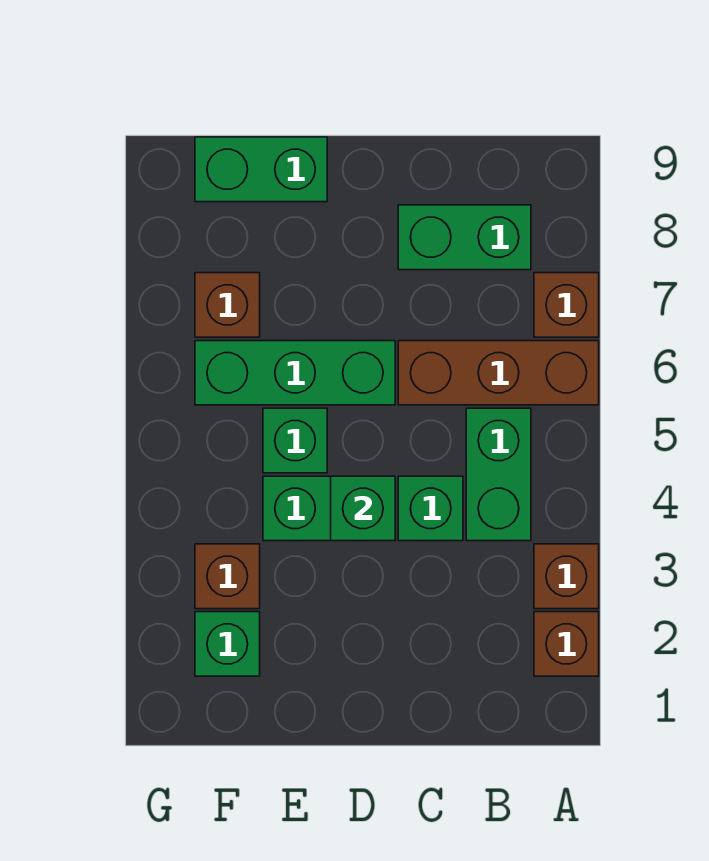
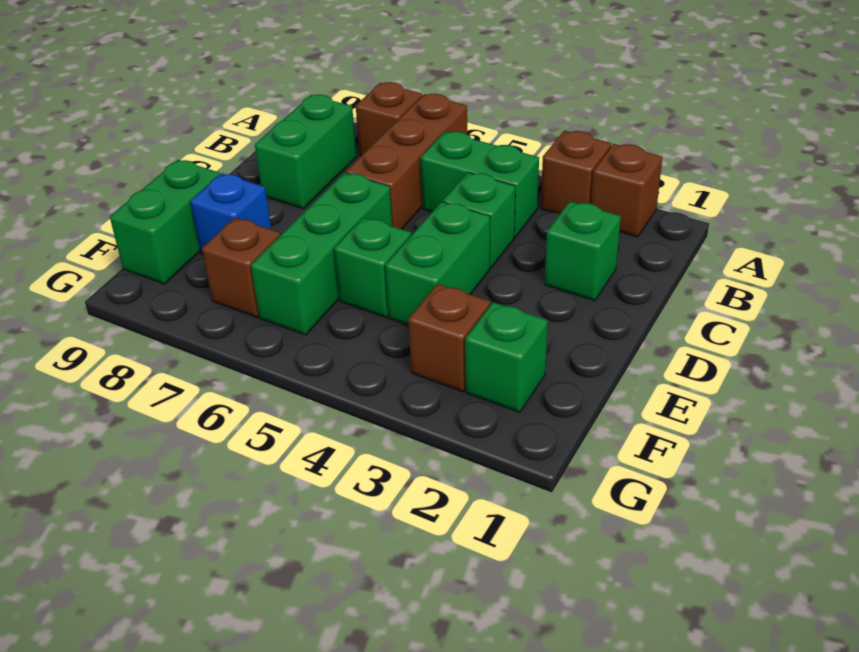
green 1x1 brick [331,476,395,541] -> green 1x1 brick moved to [545,201,621,301]
none -> blue 1x1 brick [190,173,271,254]

